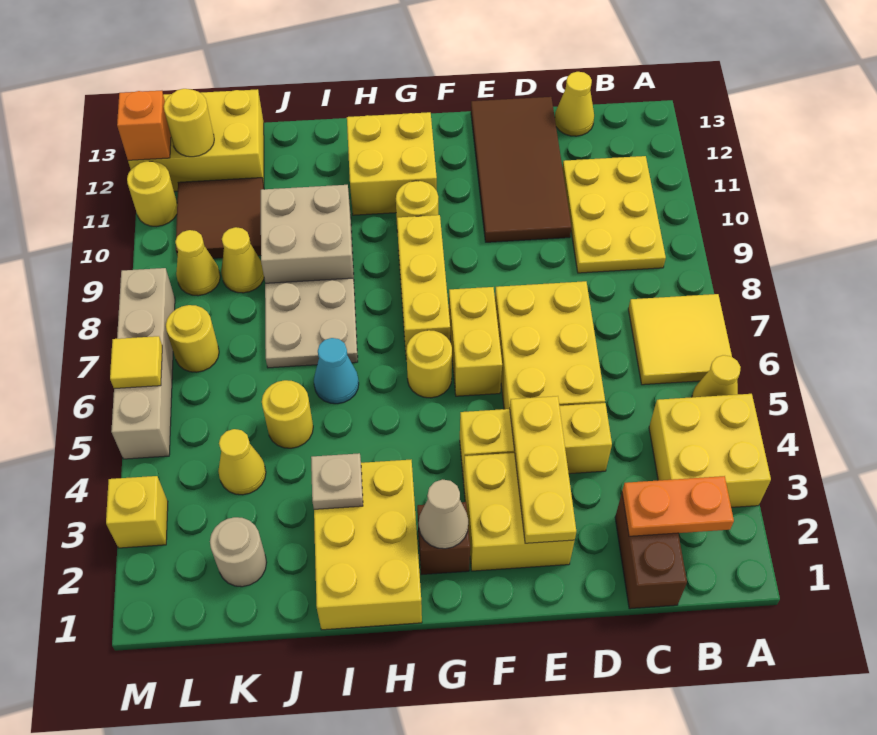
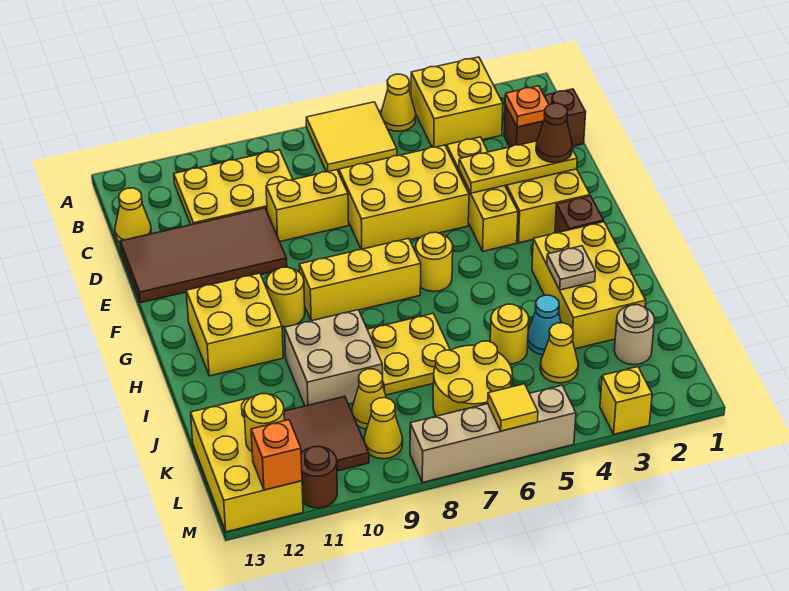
orange 1x2 plate [622,476,734,536] -> orange 1x1 plate [505,86,549,127]
none -> brown 1x1 cone [536,103,572,163]
yellow 1x2 brick [449,287,502,396] -> yellow 1x2 brick moved to [266,170,349,241]
tan 1x1 cone [419,479,468,549] -> none
yellow 2x3 brick [314,460,422,630] -> yellow 2x3 brick turned to [532,222,646,349]
cyan 1x1 cone [314,338,359,404] -> cyan 1x1 cone moved to [528,295,561,355]
tan 2x2 plate [265,278,358,368] -> yellow 2x2 plate [367,314,450,395]
yellow 1x1 round brick [166,305,219,372] -> yellow 2x2 round brick [433,341,513,416]
yellow 1x1 round brick [127,161,177,227] -> brown 1x1 round brick [301,446,337,508]

